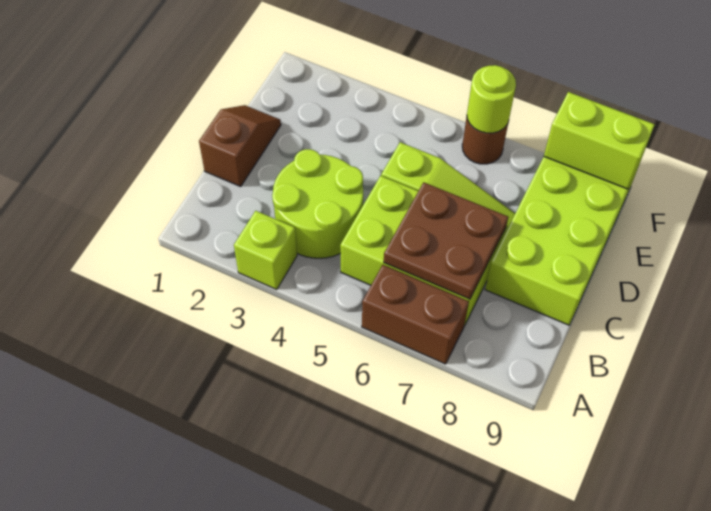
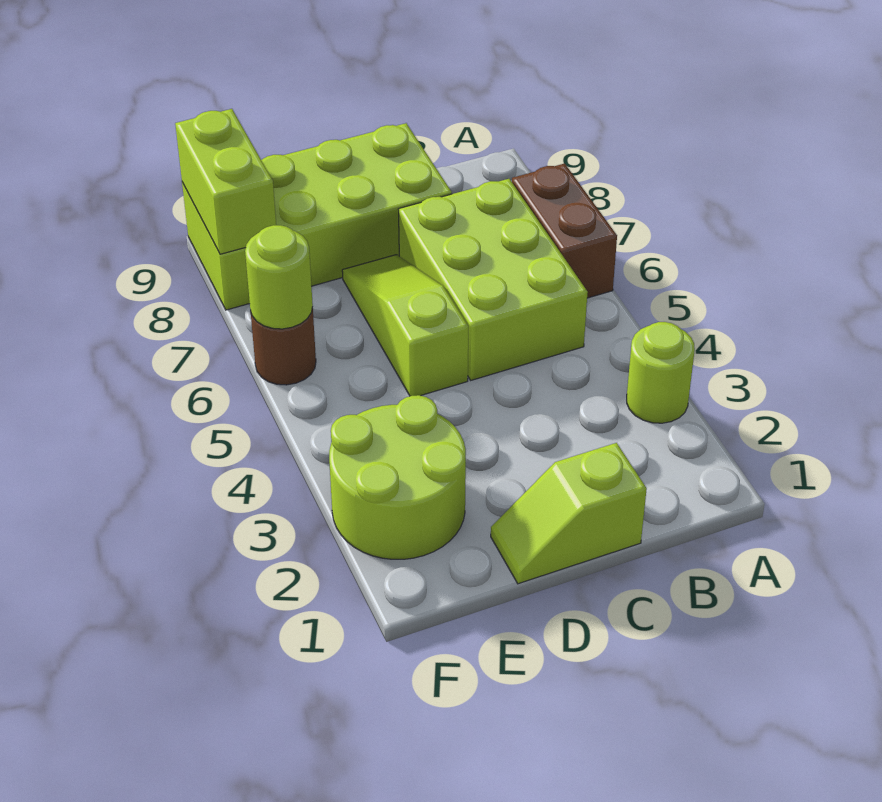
lime 1x1 brick [234,211,297,289] -> lime 1x1 round brick [627,322,695,423]
lime 2x2 round brick [272,149,363,258] -> lime 2x2 round brick moved to [329,395,466,559]
brown 2x2 plate [384,182,508,299] -> none
brown 1x2 slope [199,105,281,186] -> lime 1x2 slope [491,443,647,584]

